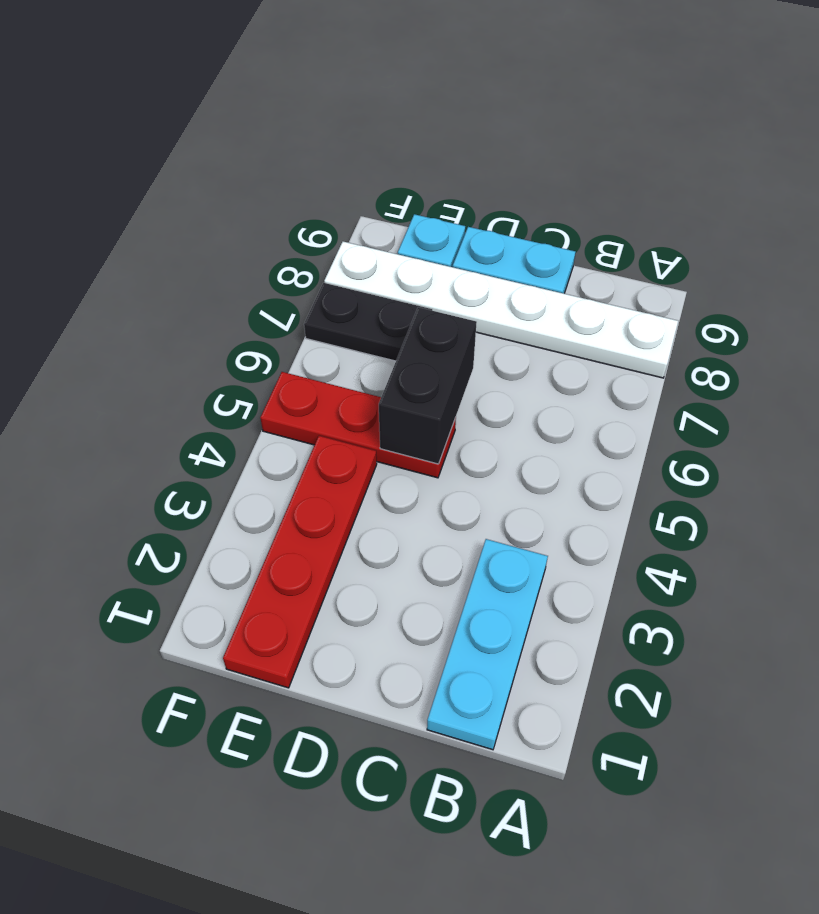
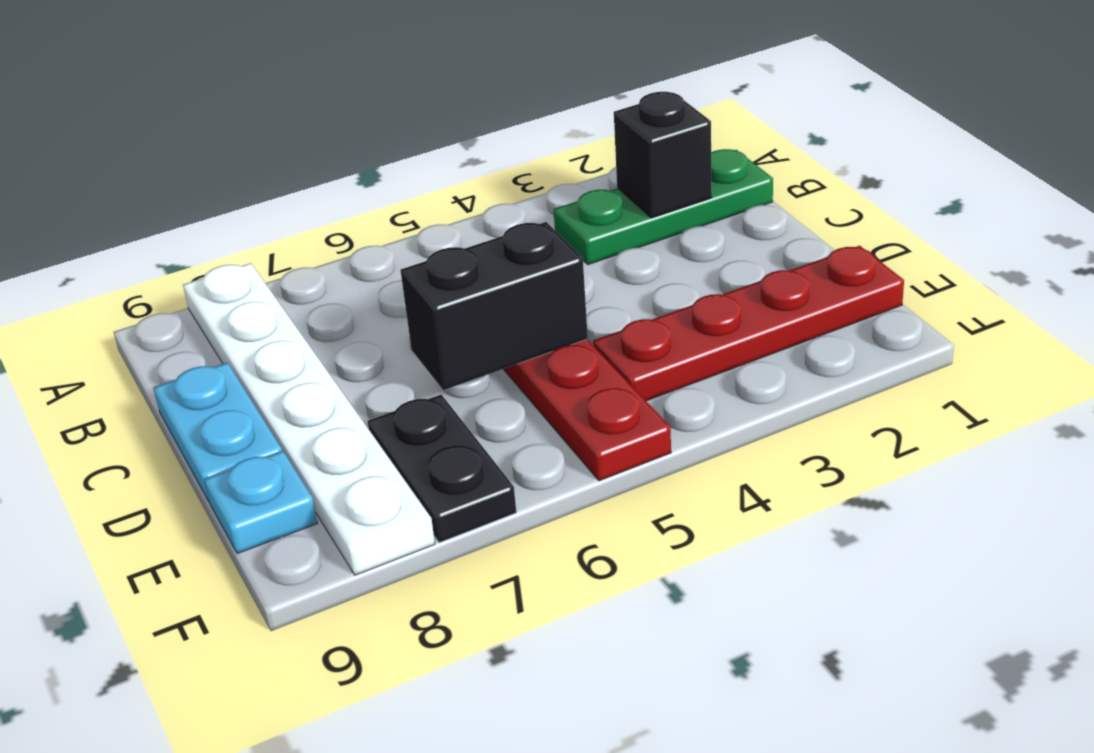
cyan 1x3 plate [427,539,548,750] -> green 1x3 plate [553,149,773,265]
none -> black 1x1 brick [614,92,712,218]

